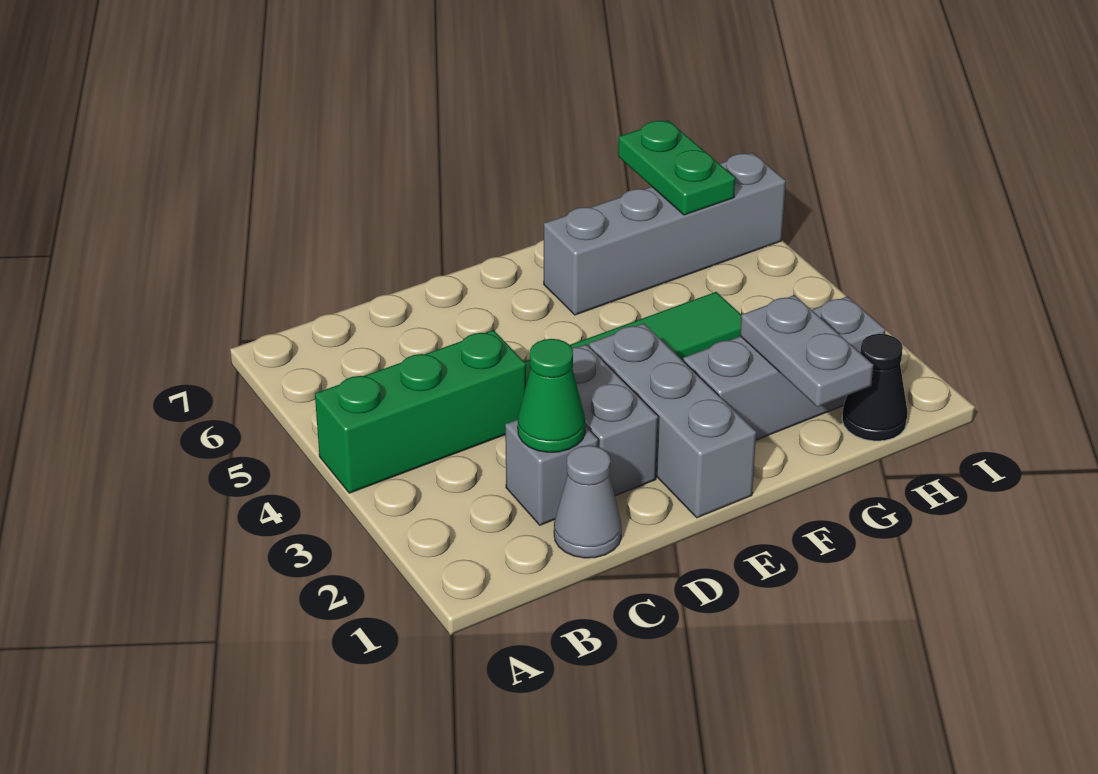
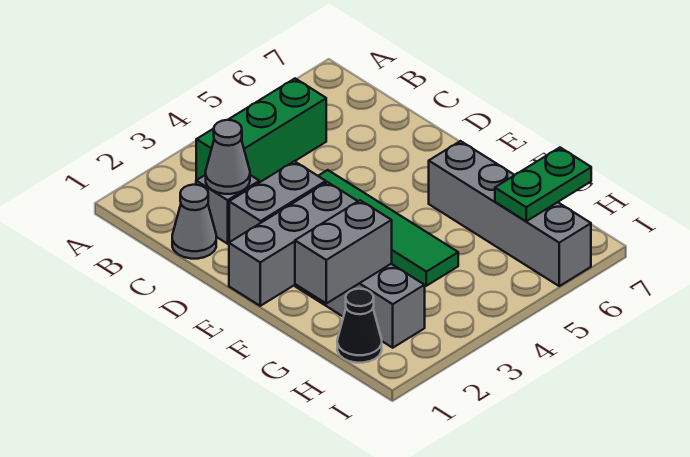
green 1x3 brick [315,330,526,493] -> green 1x3 brick turned to [196,79,326,182]
green 1x1 cone [518,339,585,452] -> grey 1x1 cone [206,120,250,194]
grey 1x2 plate [740,295,873,407] -> grey 1x2 brick [295,200,392,303]

